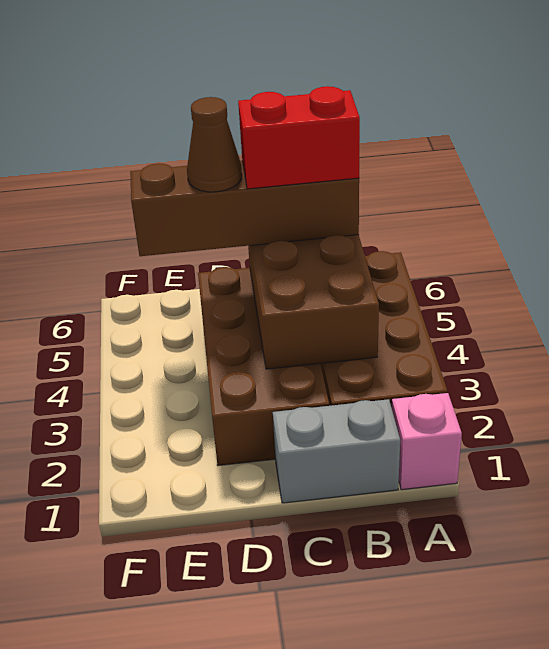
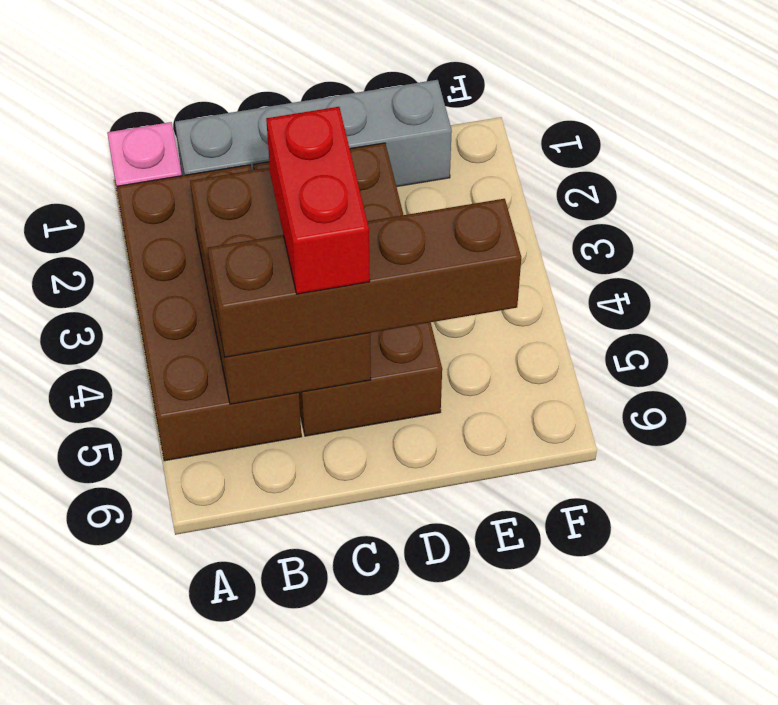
grey 1x2 brick [273,399,400,503] -> grey 1x4 brick [175,80,452,187]
red 1x2 brick [238,86,360,189] -> red 1x2 brick turned to [266,107,370,294]
brown 1x1 cone [187,97,242,192] -> none

